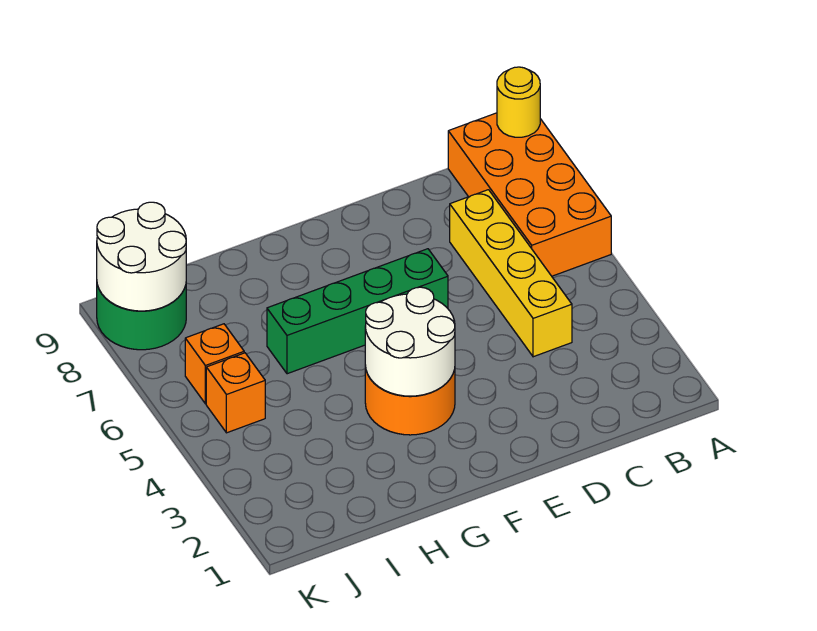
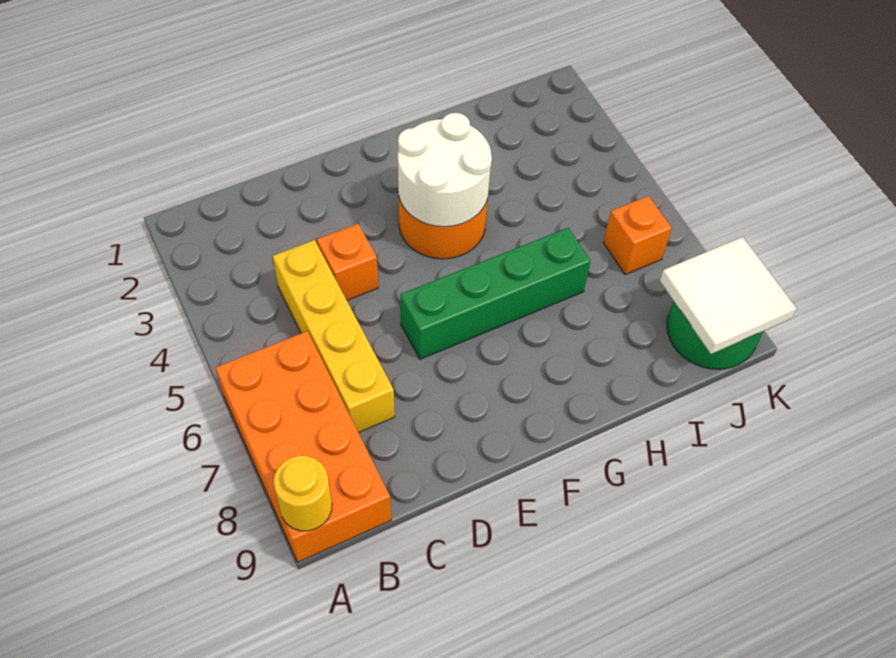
orange 1x1 brick [206,353,265,433] -> orange 1x1 brick moved to [317,224,378,300]
white 2x2 round brick [97,202,186,311] -> white 2x2 tile [660,237,797,354]

